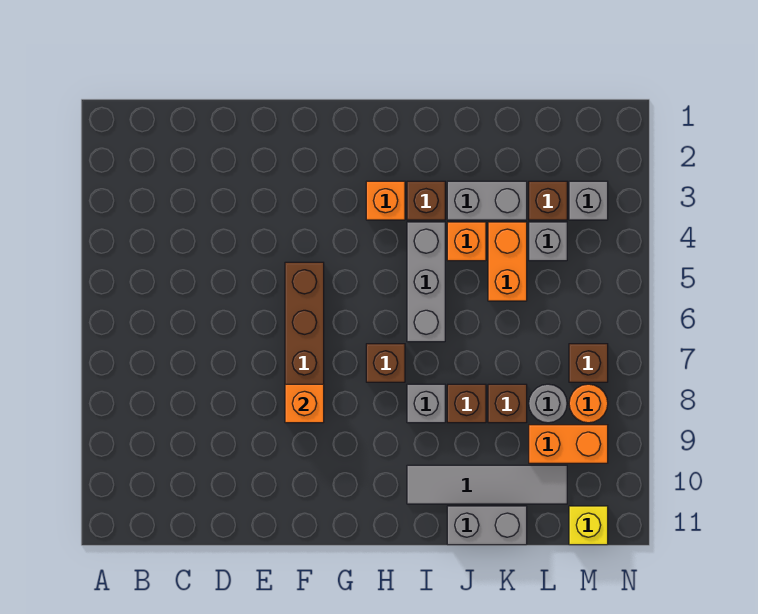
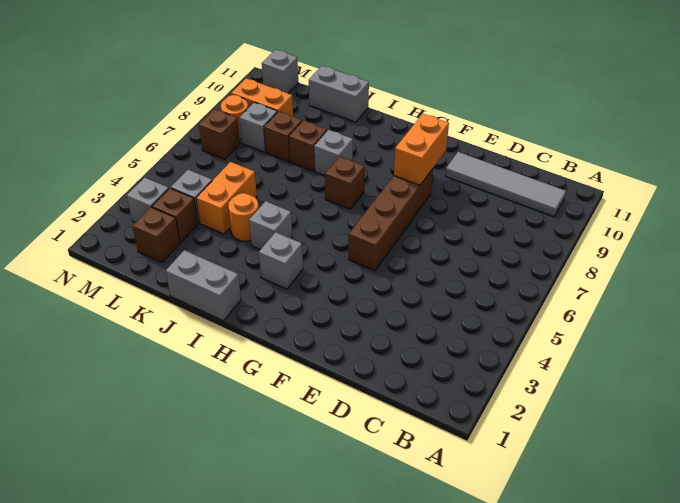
orange 1x1 brick [285,384,324,423] -> orange 1x2 brick [394,114,449,185]
orange 1x1 brick [366,181,405,220] -> grey 1x1 brick [259,232,303,289]
brown 1x1 brick [407,181,445,220] -> brown 1x1 brick moved to [132,207,180,262]
grey 1x3 brick [407,222,445,342] -> grey 1x1 brick [249,201,292,250]
grey 1x4 tile [407,465,567,504] -> grey 1x4 tile moved to [445,152,566,217]
grey 1x2 brick [447,181,527,220] -> grey 1x2 brick moved to [166,250,241,321]
orange 1x1 brick [447,222,486,261] -> orange 1x1 round brick [228,193,259,241]
grey 1x1 round brick [529,384,567,423] -> grey 1x1 brick [239,102,277,152]
yellow 1x1 brick [569,506,608,545] -> grey 1x1 brick [262,50,298,93]

